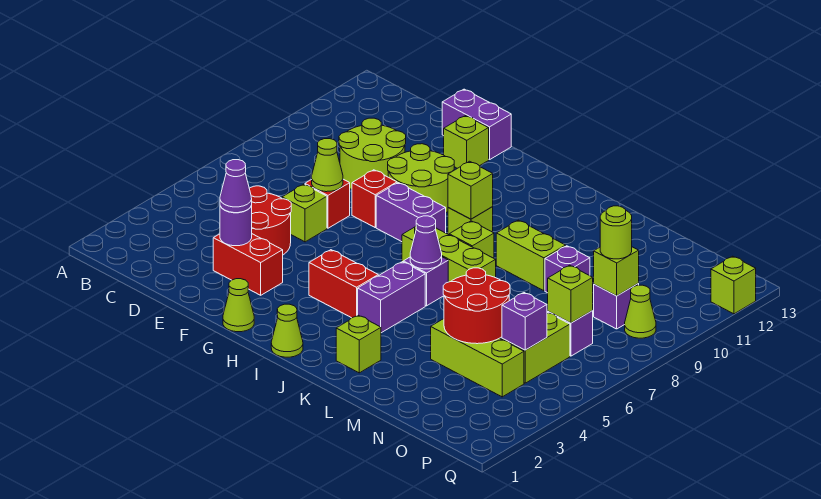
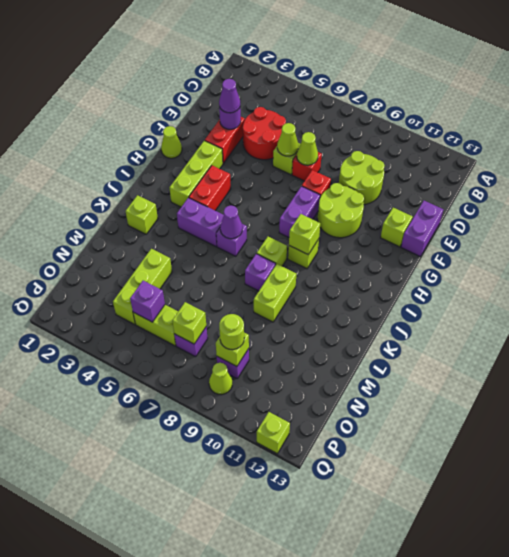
lime 1x1 cone [271,304,303,357] -> lime 1x1 cone moved to [277,123,298,156]
lime 1x3 brick [402,226,496,282] -> lime 1x3 brick moved to [170,140,223,207]
red 2x2 round brick [443,268,510,344] -> none
purple 1x1 brick [545,246,590,293] -> purple 1x1 brick moved to [245,254,276,291]

